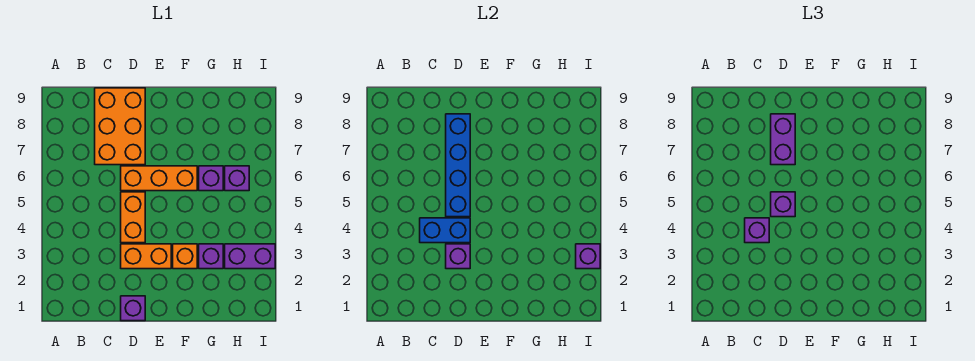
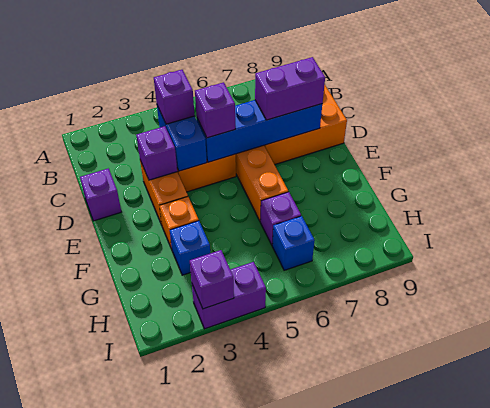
purple 1x1 brick [199,244,223,269] -> blue 1x1 brick [170,221,210,275]
purple 1x2 brick [225,244,275,269] -> purple 1x2 brick turned to [192,262,266,329]
purple 1x1 brick [225,166,249,191] -> blue 1x1 brick [272,216,315,270]

